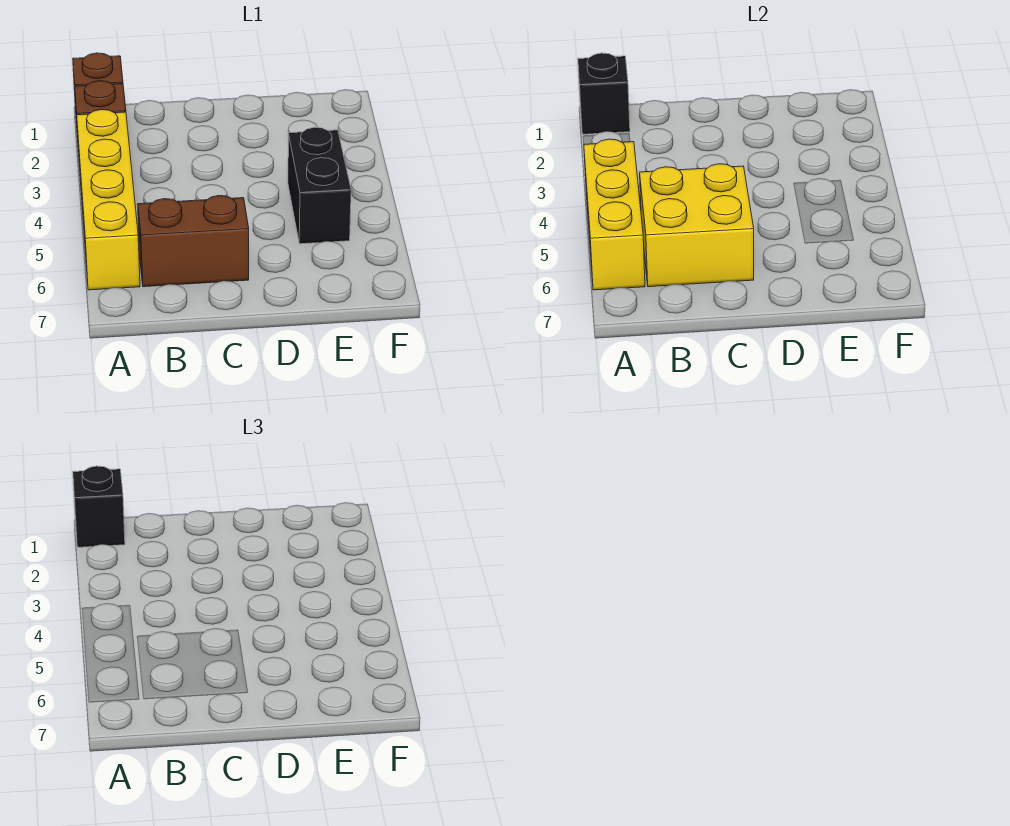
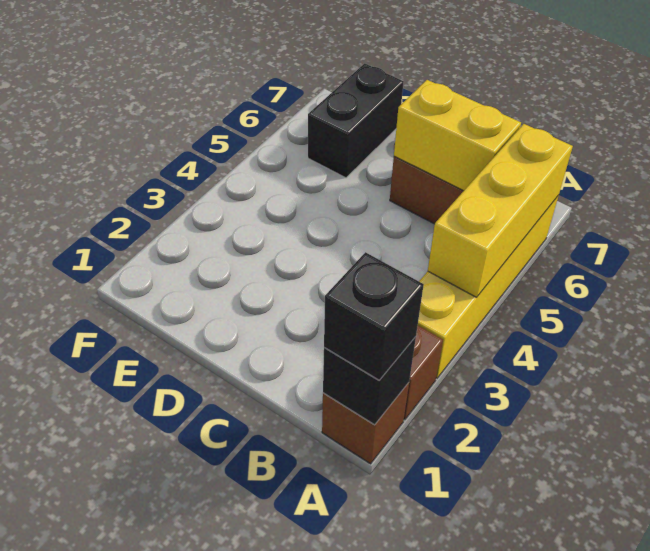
yellow 2x2 brick [640,164,754,287] -> yellow 1x2 brick [394,80,521,191]
black 1x2 brick [288,127,351,244] -> black 1x2 brick moved to [308,64,403,178]

